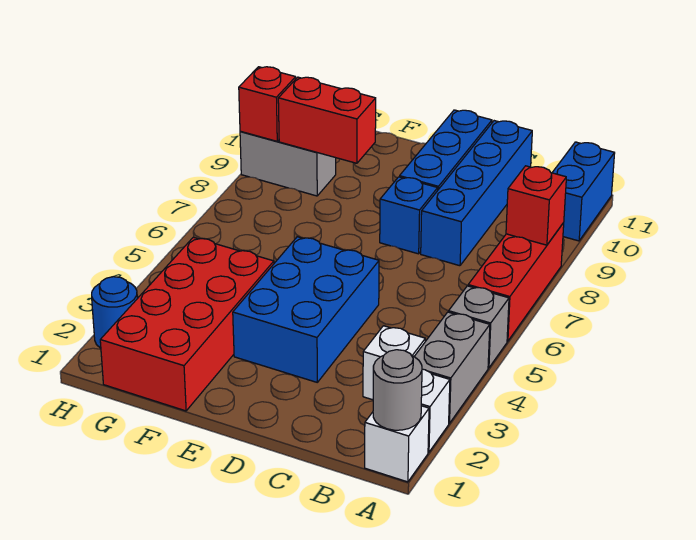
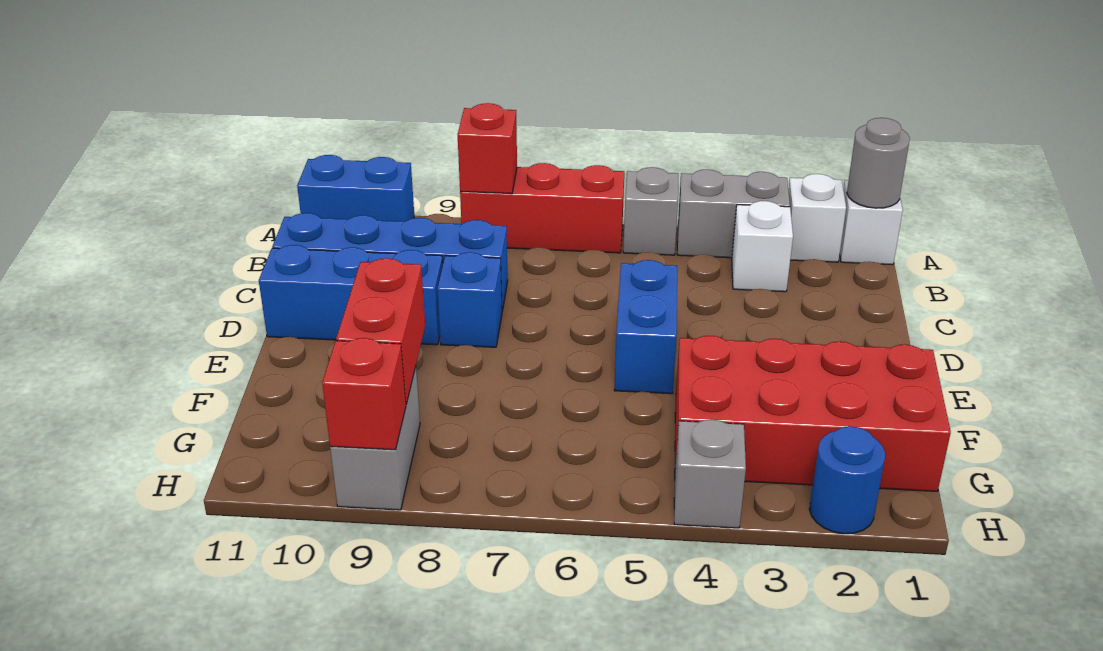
blue 2x3 brick [233,237,379,382] -> blue 1x2 brick [614,260,677,394]
none -> grey 1x1 brick [674,419,746,528]

